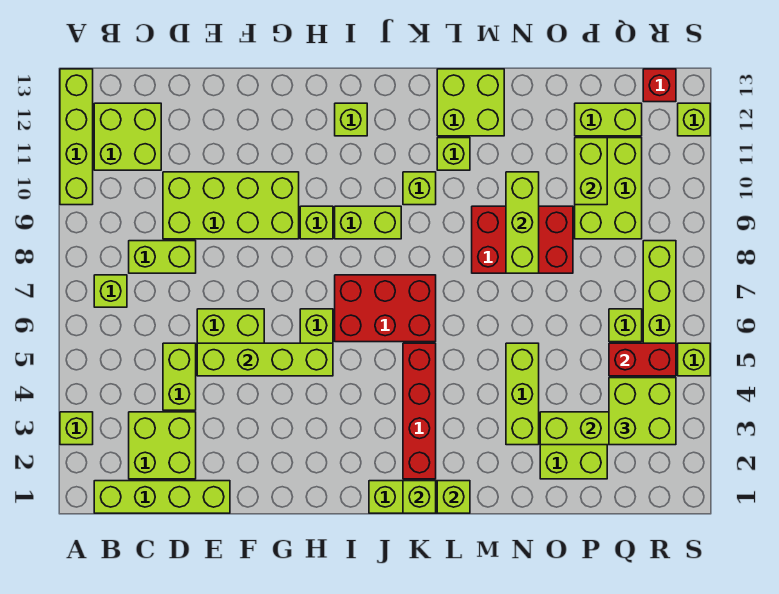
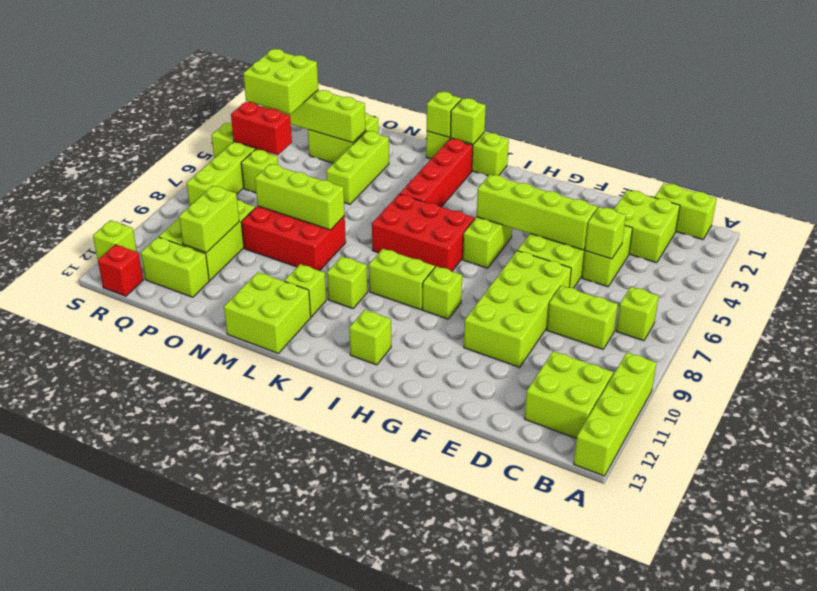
lime 1x1 brick [60,412,93,445] -> lime 1x1 brick moved to [585,207,626,259]
lime 1x4 brick [94,481,230,513] -> lime 1x2 brick [654,183,717,240]
lime 2x4 brick [163,172,299,239] -> lime 2x4 brick turned to [464,251,571,367]
lime 1x3 brick [506,172,539,273] -> lime 1x3 brick turned to [255,164,345,230]

